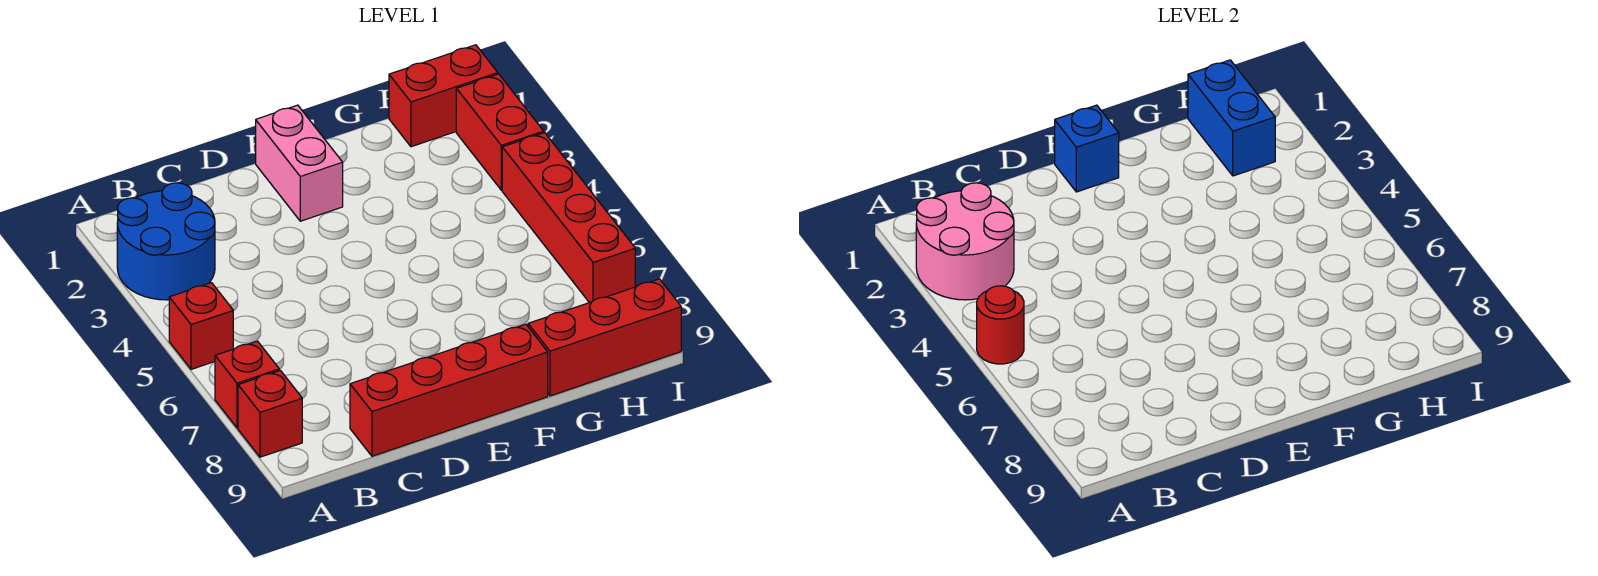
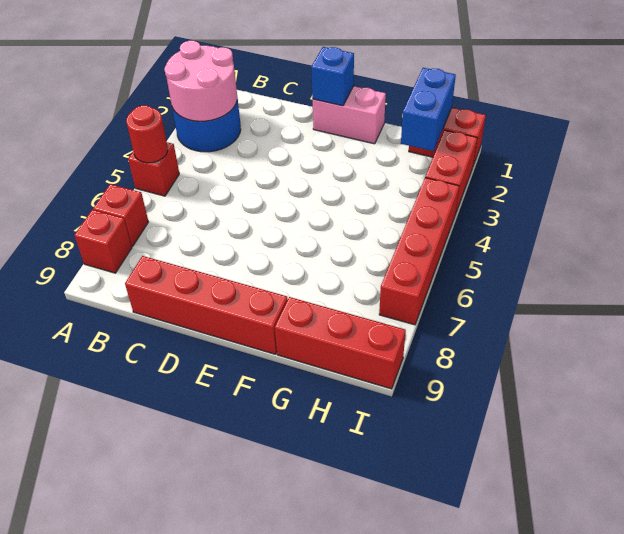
pink 1x2 brick [256,105,343,221] -> pink 1x2 brick turned to [313,86,386,144]

